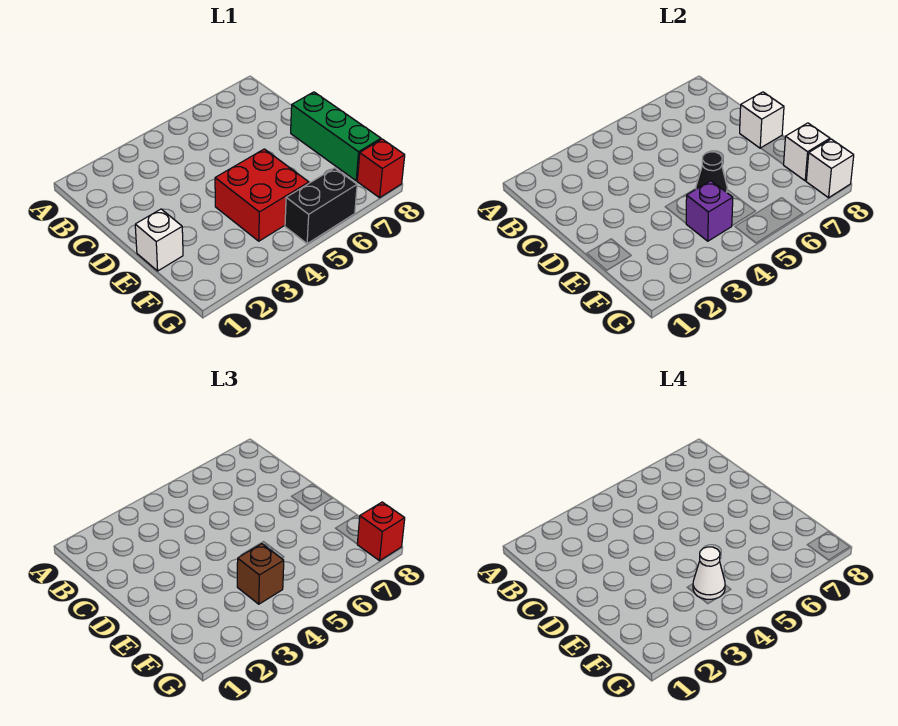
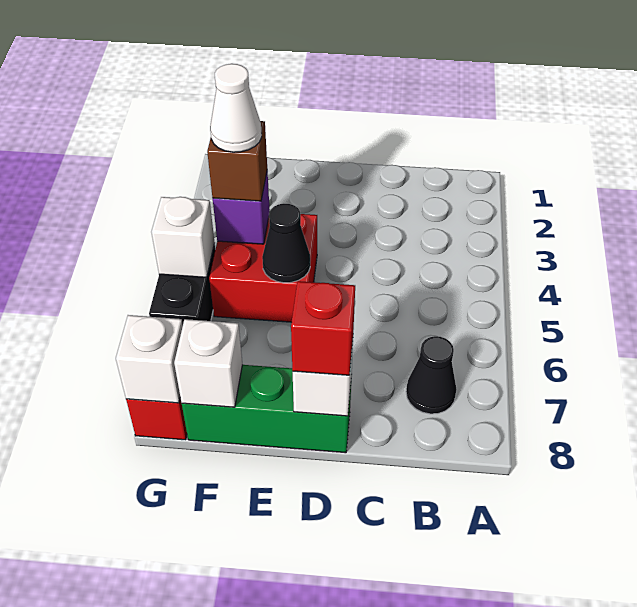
none -> black 1x1 cone [406,336,457,414]
white 1x1 brick [135,209,183,271] -> white 1x1 brick moved to [151,197,215,277]
red 1x1 brick [357,502,405,561] -> red 1x1 brick moved to [291,281,355,375]

